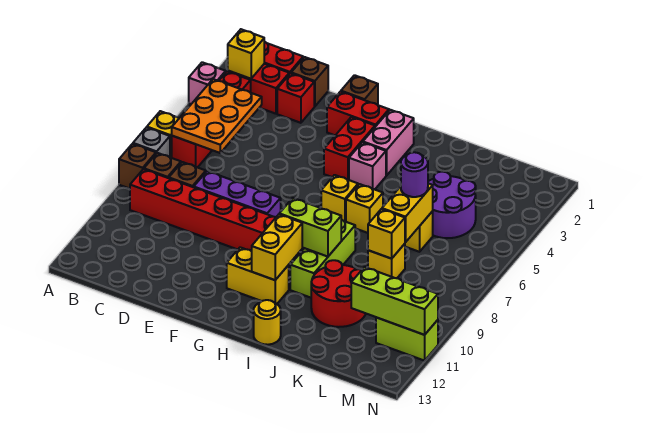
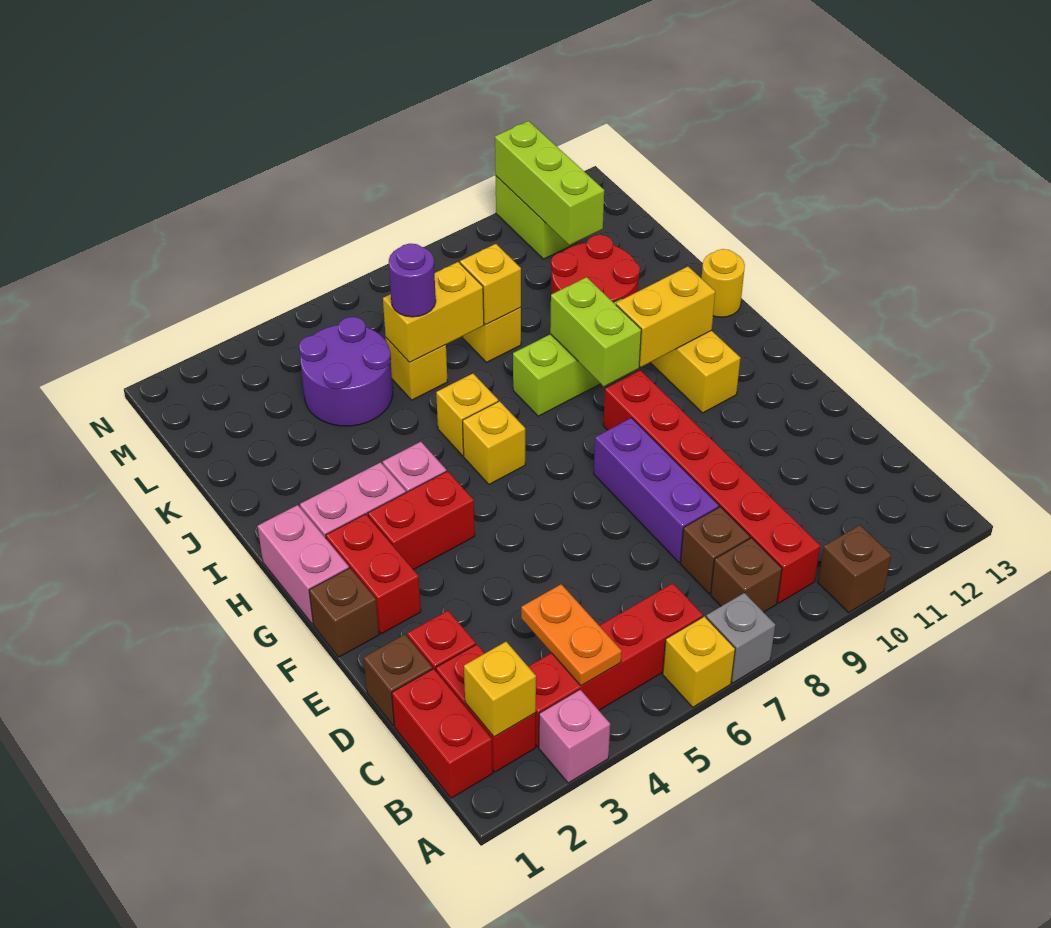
brown 1x1 brick [119,144,156,189] -> brown 1x1 brick moved to [818,525,891,613]
orange 2x3 plate [172,79,262,153] -> orange 1x2 plate [521,584,622,686]
none -> pink 1x2 brick [258,505,349,624]

